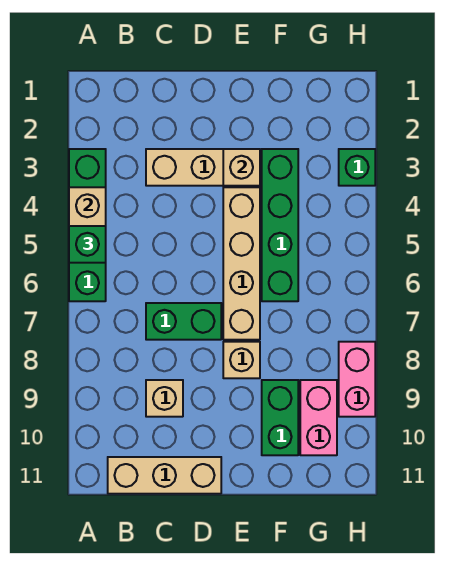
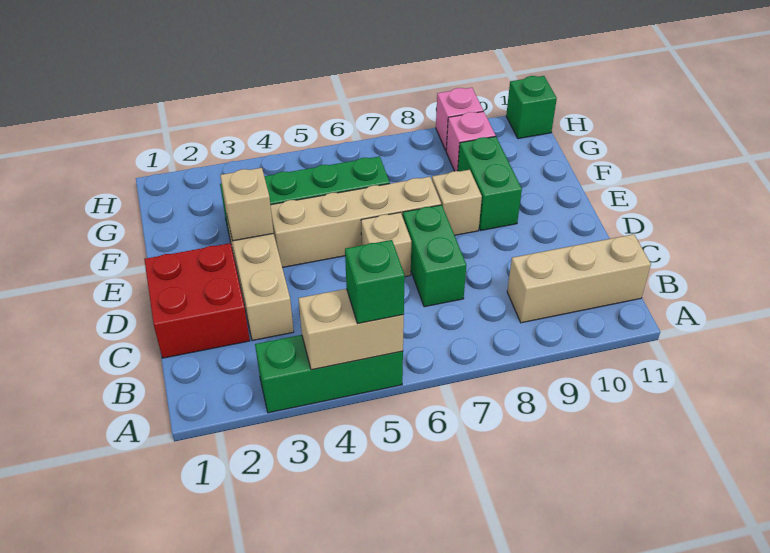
green 1x4 brick [69,149,106,301] -> green 1x3 brick [255,335,403,413]
tan 1x3 brick [108,457,221,494] -> tan 1x3 brick turned to [507,234,651,323]
none -> red 2x2 brick [144,243,250,358]
tan 1x1 brick [146,380,183,417] -> tan 1x1 brick moved to [361,212,411,277]
green 1x2 brick [262,380,298,455] -> green 1x2 brick turned to [458,136,522,230]
pink 1x2 brick [300,380,337,455] -> pink 1x1 brick [446,111,495,171]
green 1x1 brick [339,149,375,186] -> green 1x1 brick moved to [506,76,557,139]
pink 1x2 brick [339,342,375,417] -> pink 1x1 brick [436,88,483,150]

